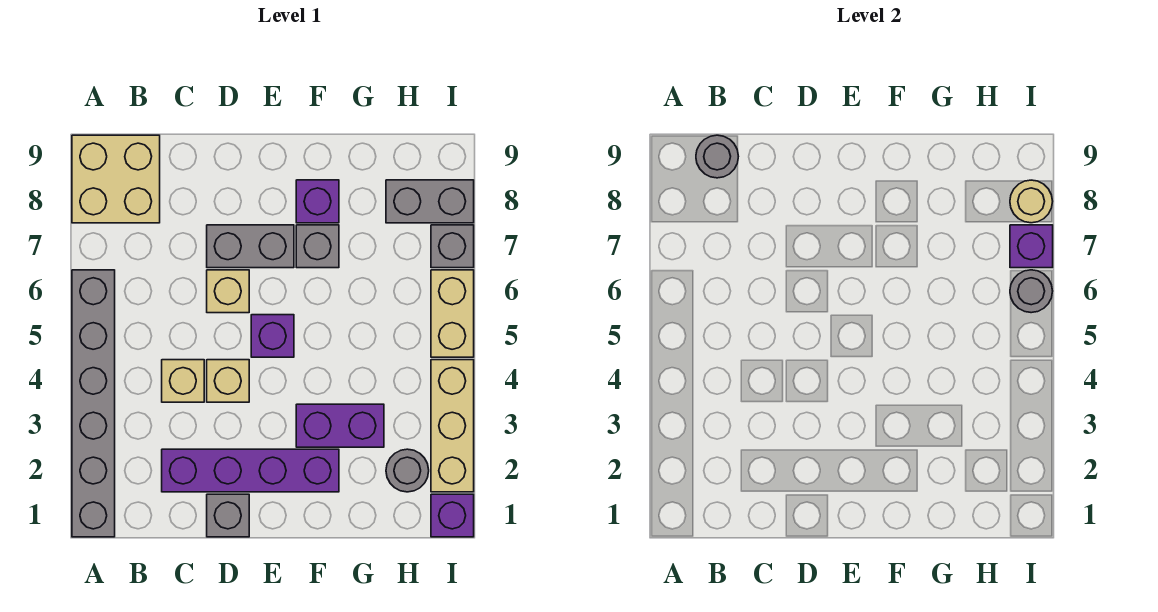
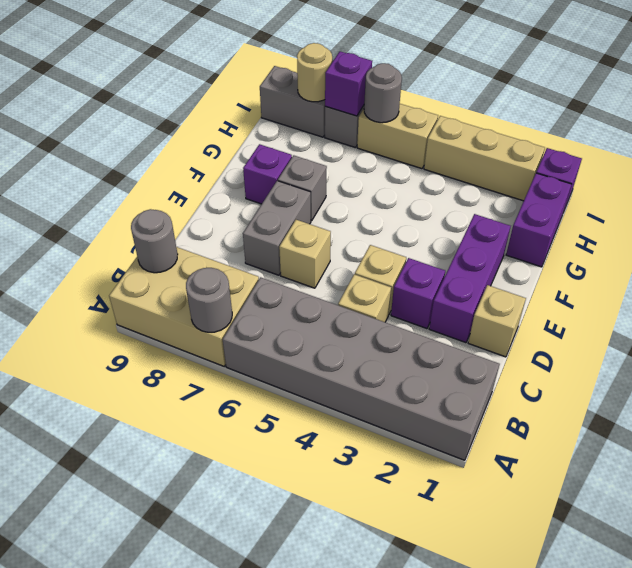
grey 1x6 brick [72,270,115,537] -> grey 2x6 brick [222,277,500,460]
tan 2x2 brick [72,135,160,223] -> tan 2x3 brick [109,247,259,366]
purple 1x4 brick [162,449,339,492] -> purple 1x3 brick [429,214,511,343]
grey 1x1 brick [207,494,249,537] -> tan 1x1 brick [468,285,526,357]
purple 1x1 brick [251,315,294,357] -> purple 1x1 brick moved to [391,258,445,329]
purple 1x2 brick [296,404,384,447] -> purple 1x2 brick moved to [506,173,572,267]
grey 1x1 round brick [386,449,429,492] -> grey 1x1 round brick moved to [186,268,232,332]
grey 1x2 brick [386,180,474,223] -> grey 1x2 brick turned to [260,66,325,137]

